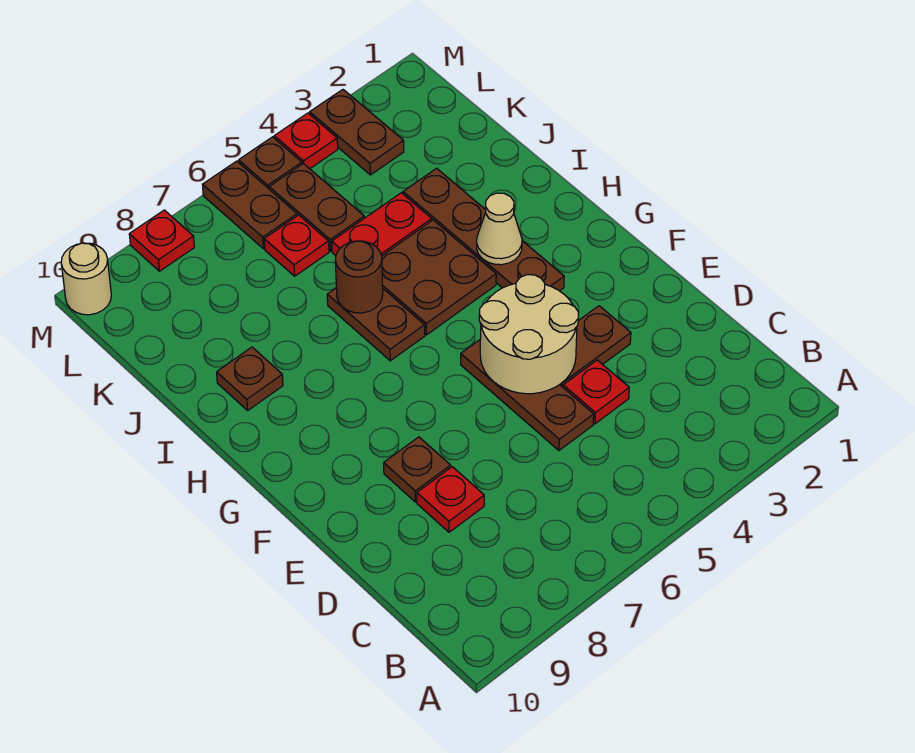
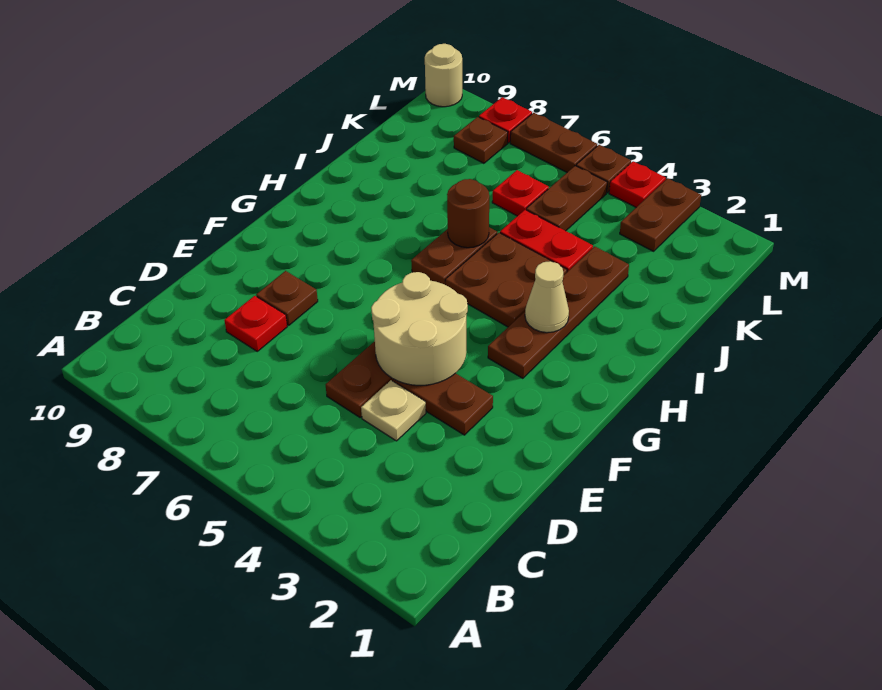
red 1x1 plate [563,360,629,424] -> tan 1x1 plate [361,380,426,441]
brown 1x1 plate [217,347,283,410] -> brown 1x1 plate moved to [454,117,508,163]
brown 1x2 plate [202,161,297,249] -> brown 1x2 plate turned to [510,113,597,172]

